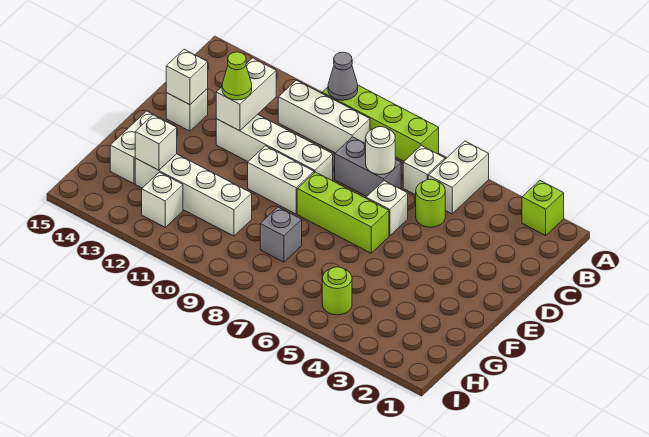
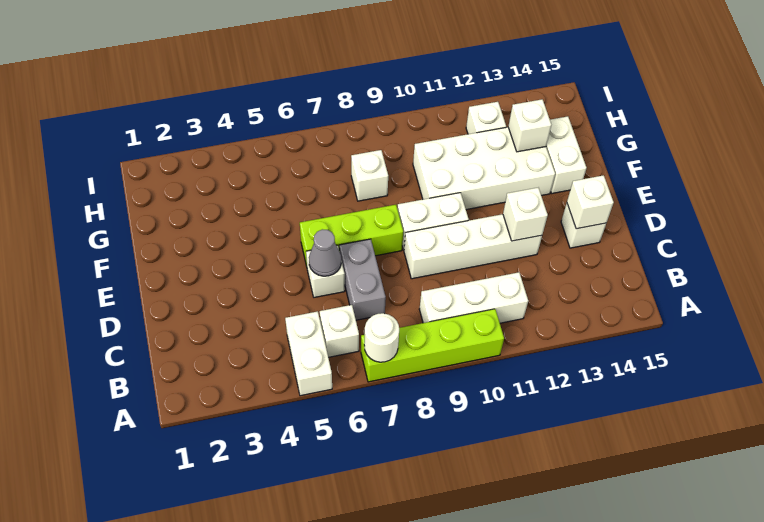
lime 1x1 brick [522,180,564,235] -> none
grey 1x1 cone [328,52,358,100] -> grey 1x1 cone moved to [309,229,341,276]
lime 1x1 round brick [416,179,445,227] -> none
grey 1x2 brick [335,137,401,196] -> grey 1x2 brick turned to [339,239,386,320]
white 1x1 round brick [366,127,395,175] -> white 1x1 round brick moved to [364,313,399,362]
white 1x2 brick [216,58,276,131] -> white 1x1 brick [503,188,548,241]
lime 1x1 cone [222,52,252,100] -> none
grey 1x1 brick [260,207,302,262] -> white 1x1 brick [351,150,388,201]
white 1x4 brick [135,154,252,236] -> white 2x4 brick [413,127,555,210]
lime 1x1 round brick [322,267,352,315] -> none

